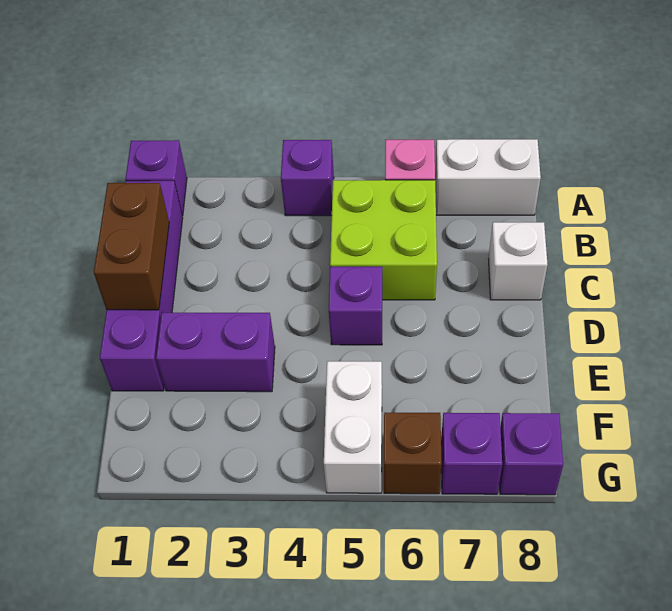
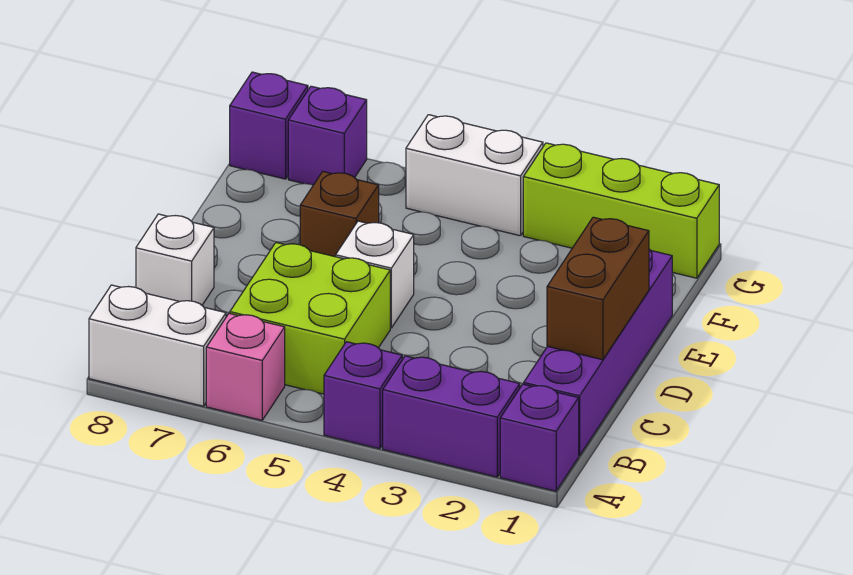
purple 1x1 brick [329,267,382,345] -> white 1x1 brick [336,221,414,328]
purple 1x2 brick [156,312,275,392] -> purple 1x2 brick moved to [383,356,520,477]
white 1x2 brick [324,361,382,493] -> white 1x2 brick turned to [406,115,543,236]
none -> lime 1x3 brick [523,143,719,278]
brown 1x1 brick [384,413,442,494] -> brown 1x1 brick moved to [300,172,379,257]

